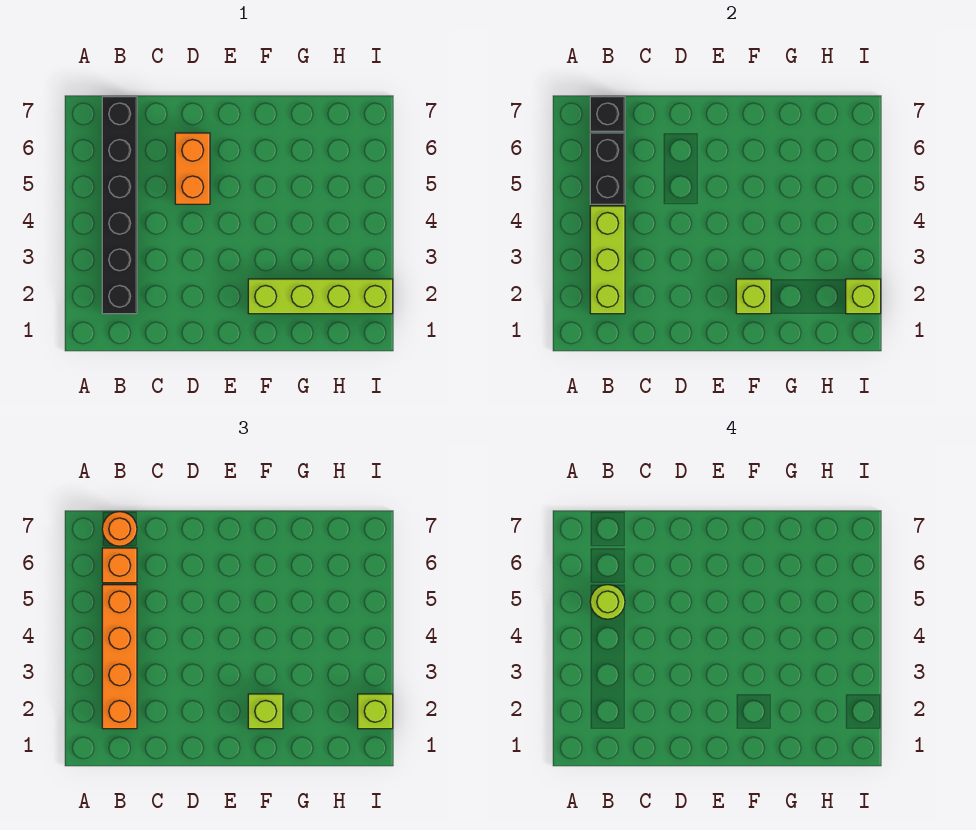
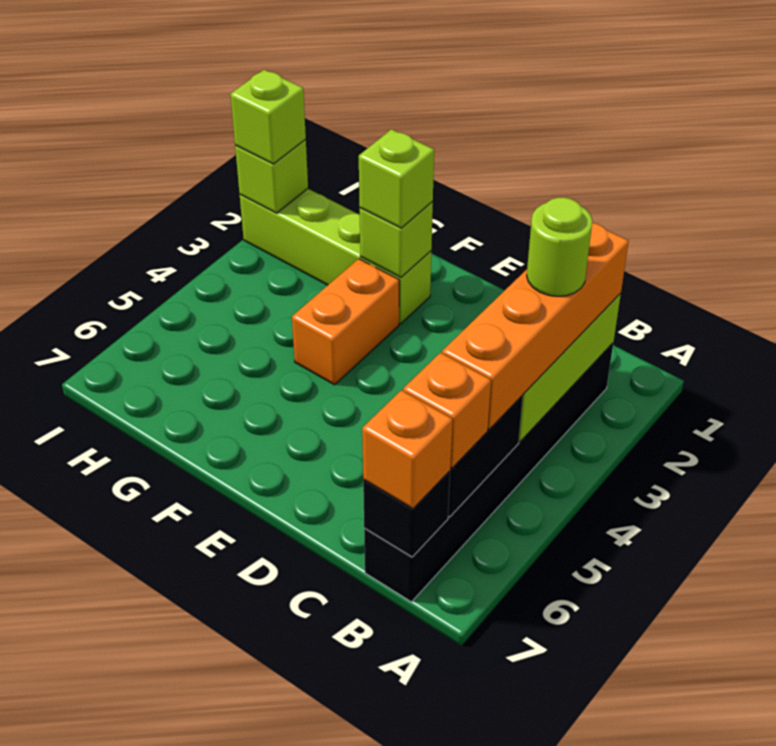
lime 1x1 round brick [590,585,625,619] -> lime 1x1 round brick moved to [527,198,592,296]
orange 1x1 round brick [102,512,137,546] -> orange 1x1 brick [362,390,453,509]
orange 1x2 brick [175,133,210,204] -> orange 1x2 brick moved to [292,259,399,385]

